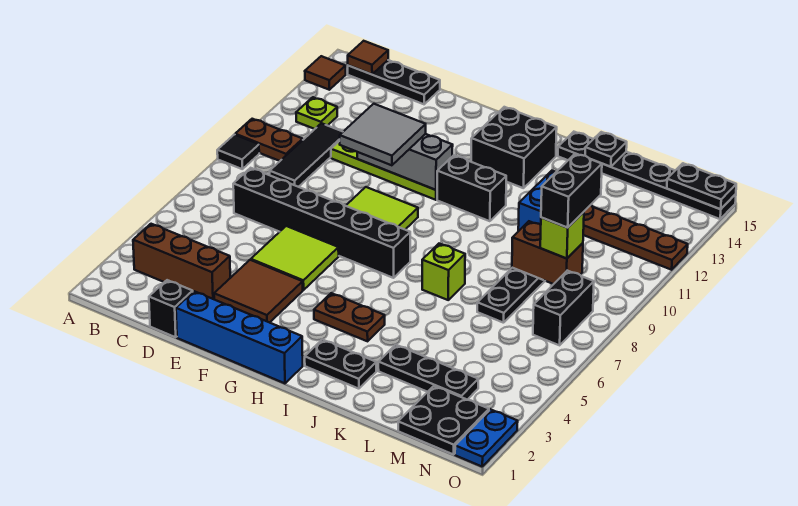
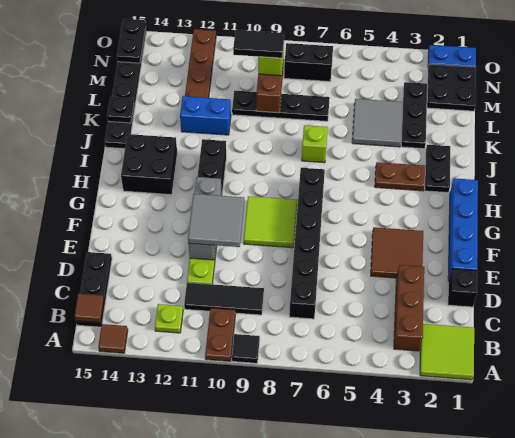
lime 2x2 tile [251,226,339,290] -> lime 2x2 tile moved to [420,324,474,380]
brown 1x2 plate [314,293,385,341] -> brown 1x2 plate turned to [375,162,425,191]
none -> grey 2x2 tile [352,99,402,147]
black 1x2 brick [541,153,602,228] -> black 1x2 tile [233,30,284,58]

